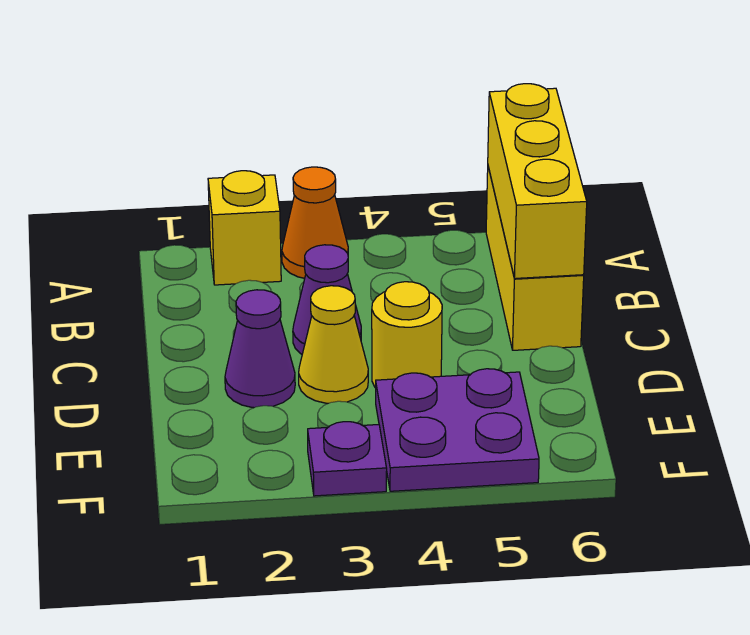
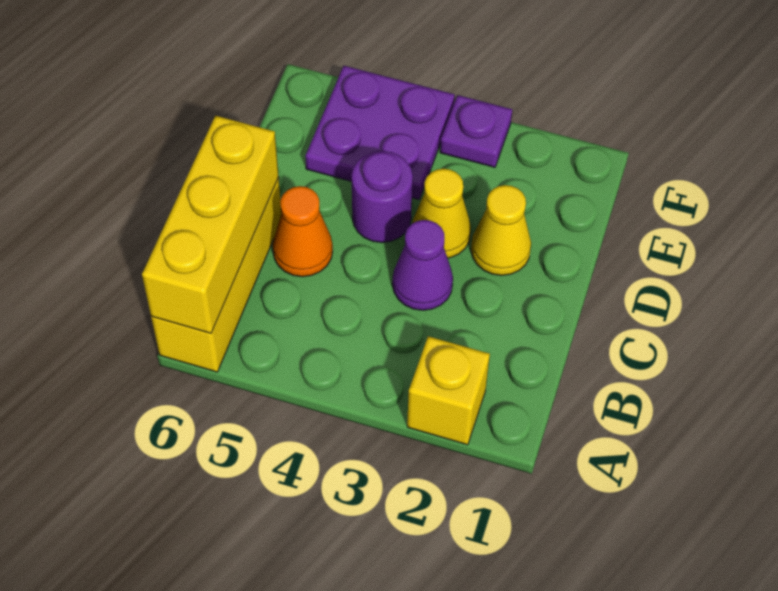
orange 1x1 cone [282,167,348,278] -> orange 1x1 cone moved to [273,186,333,277]
purple 1x1 cone [225,290,295,408] -> yellow 1x1 cone [471,185,531,275]
yellow 1x1 round brick [372,282,442,388] -> purple 1x1 round brick [352,151,413,243]

